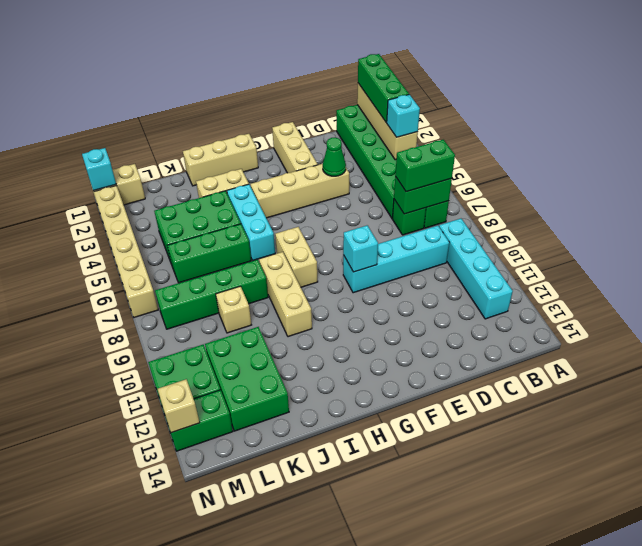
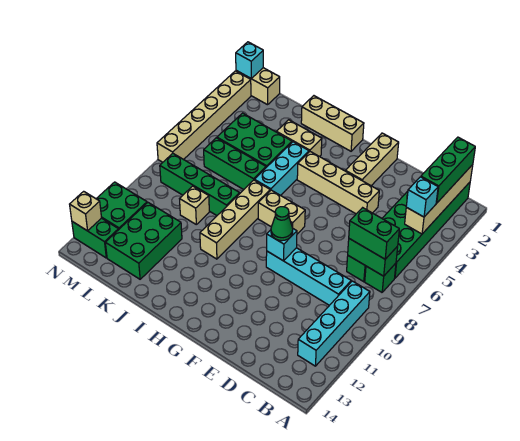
green 1x1 cone [323,138,346,176] -> green 1x1 cone moved to [271,207,293,241]
tan 1x2 brick [275,227,318,287] -> tan 1x2 brick turned to [258,190,305,234]
tan 1x3 brick [259,252,312,337] -> tan 1x4 brick [200,180,270,259]

